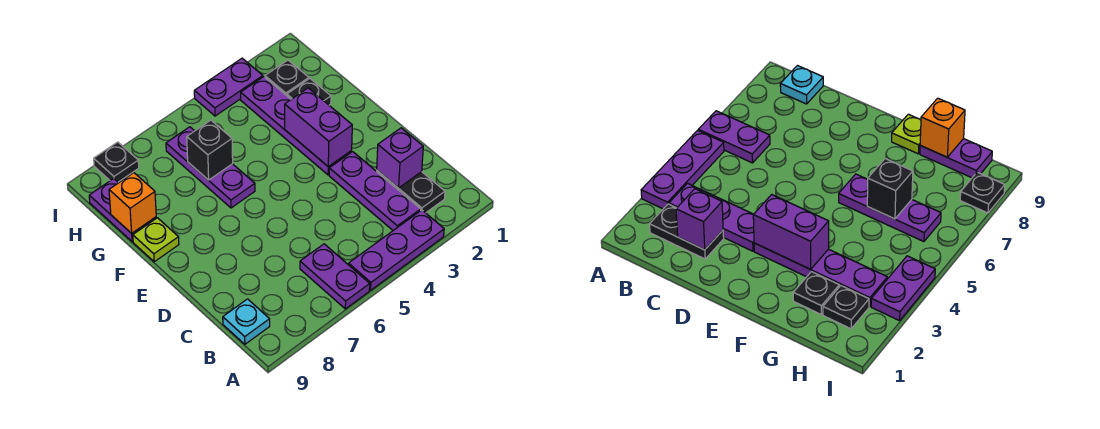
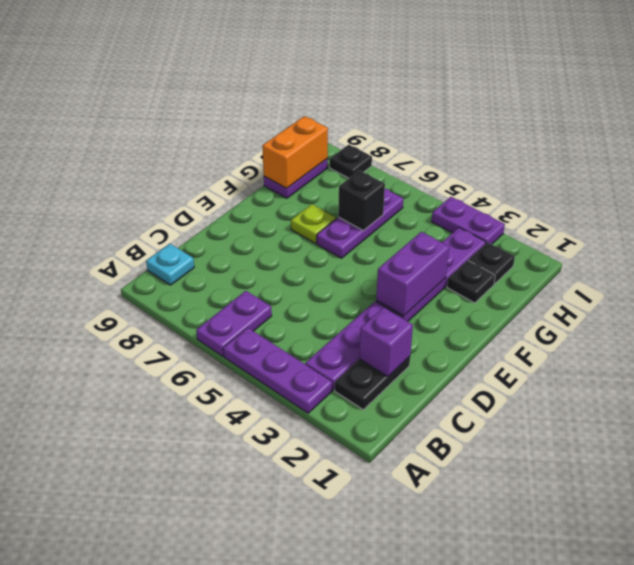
lime 1x1 plate [133,218,179,262] -> lime 1x1 plate moved to [291,204,336,243]
orange 1x1 brick [109,173,156,233] -> orange 1x2 brick [262,116,328,188]

